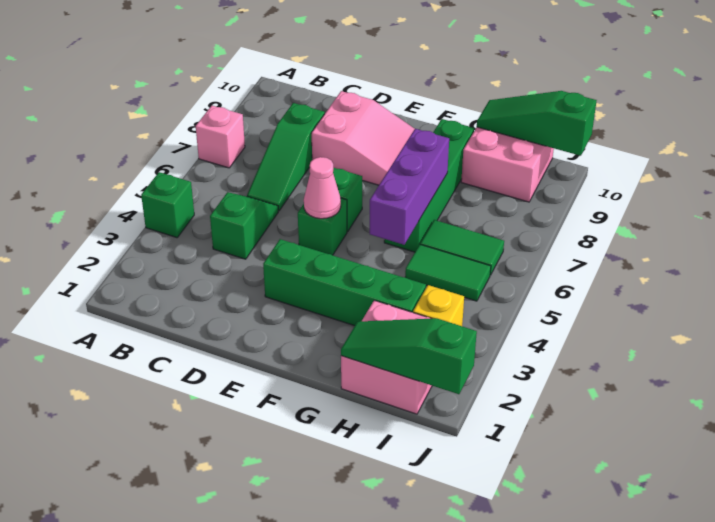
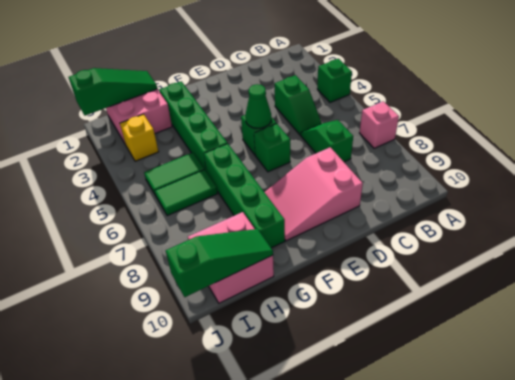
green 1x3 slope [247,103,325,211] -> green 1x2 slope [301,120,353,162]
green 1x4 brick [263,239,426,326] -> green 1x4 brick turned to [159,81,228,170]
pink 1x1 cone [304,157,341,219] -> green 1x1 cone [245,84,271,128]
purple 1x3 brick [370,129,449,245] -> none

